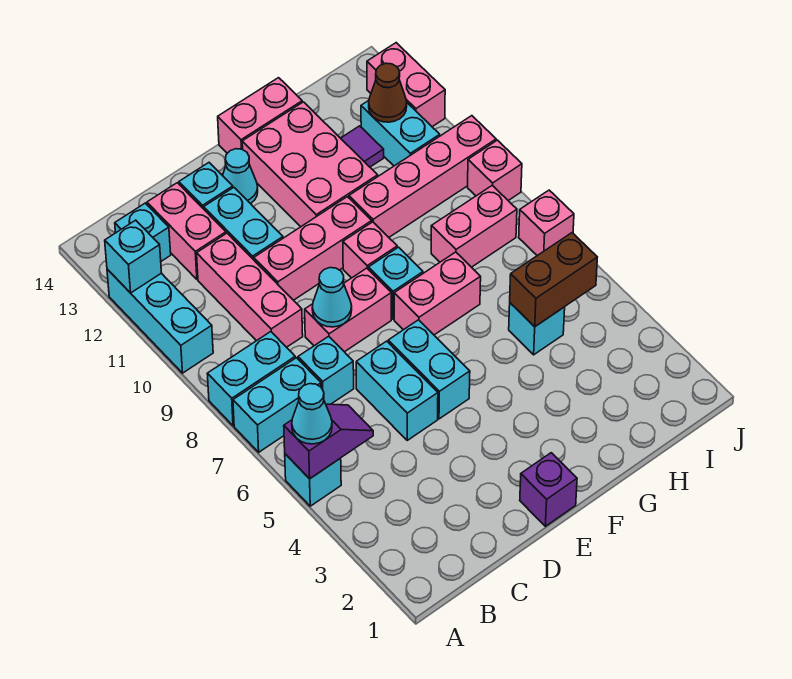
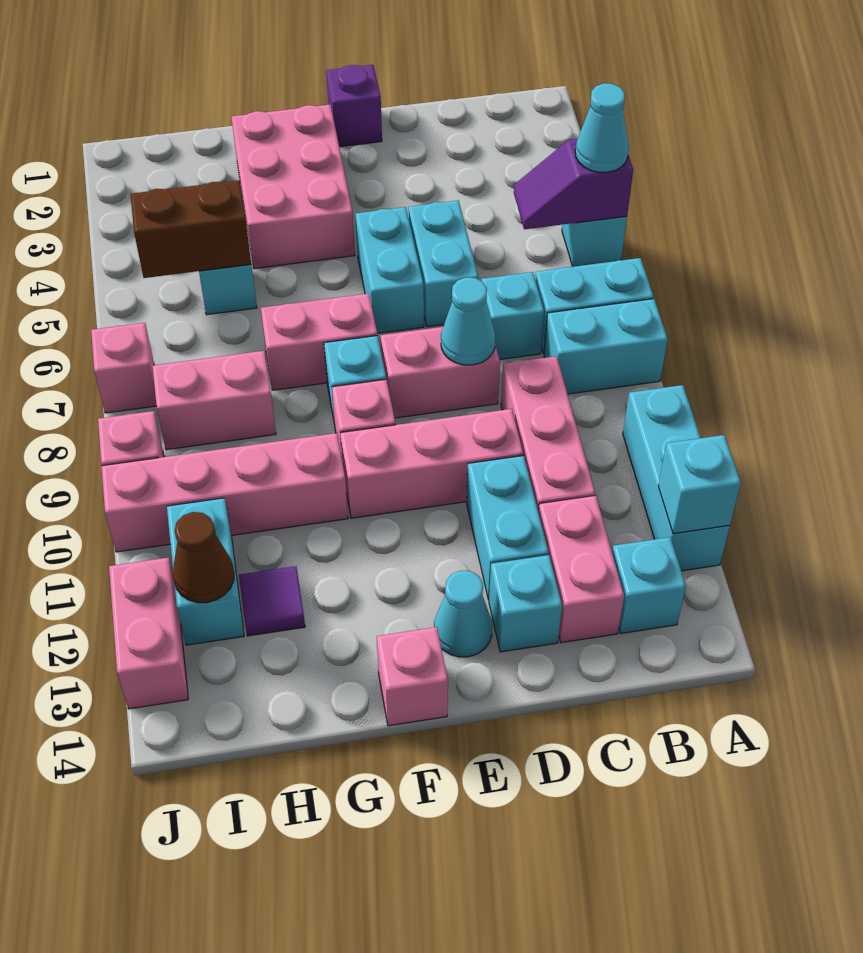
pink 2x3 brick [242,102,378,227] -> pink 2x3 brick moved to [232,105,355,269]
pink 1x2 brick [218,78,302,153] -> pink 1x1 brick [377,627,448,726]

